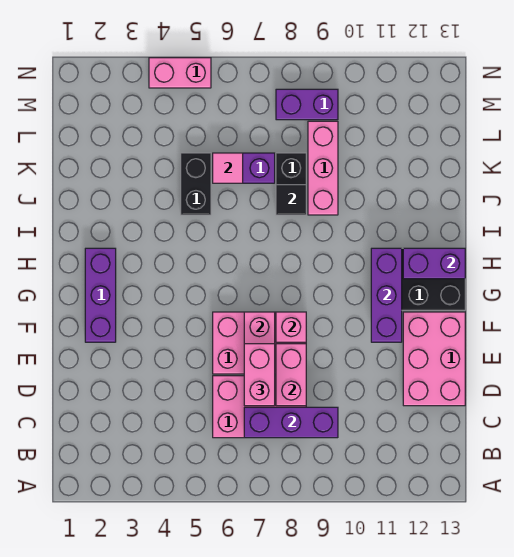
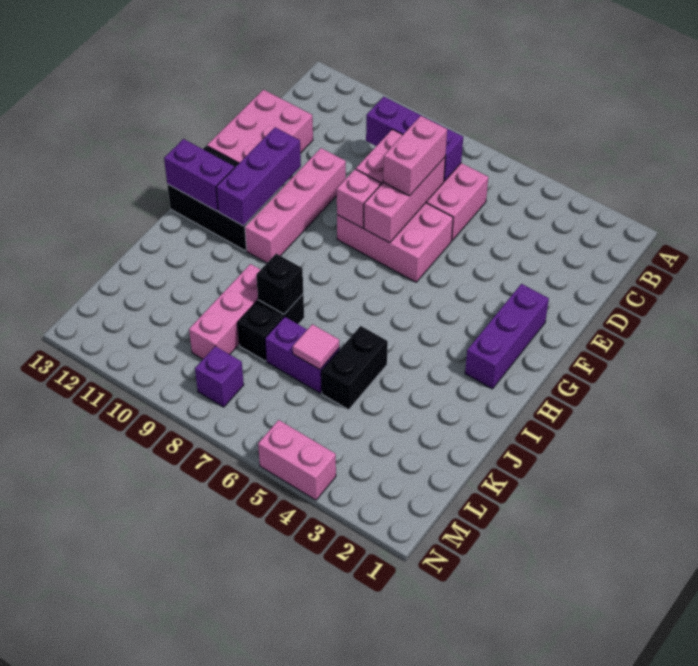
none -> pink 1x4 brick [245,148,346,263]
black 1x1 tile [276,185,306,215] -> black 1x1 brick [256,254,303,314]
purple 1x2 brick [276,89,338,120] -> purple 1x1 brick [195,346,244,407]

